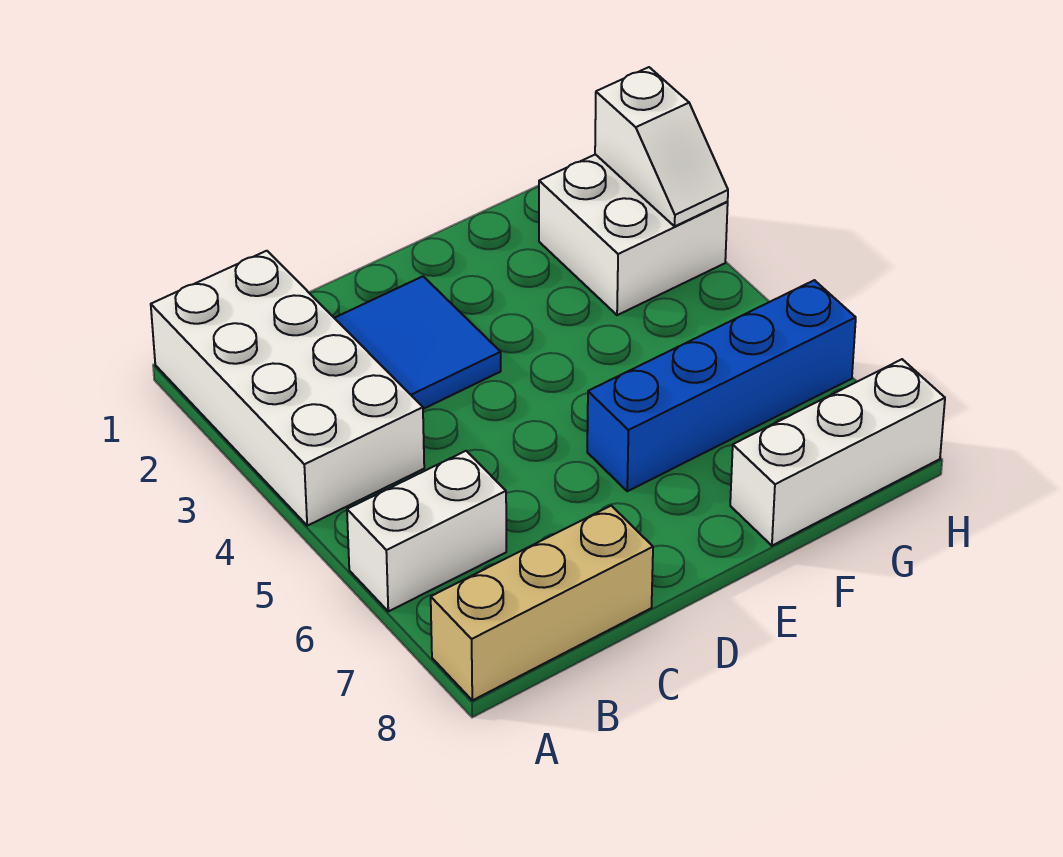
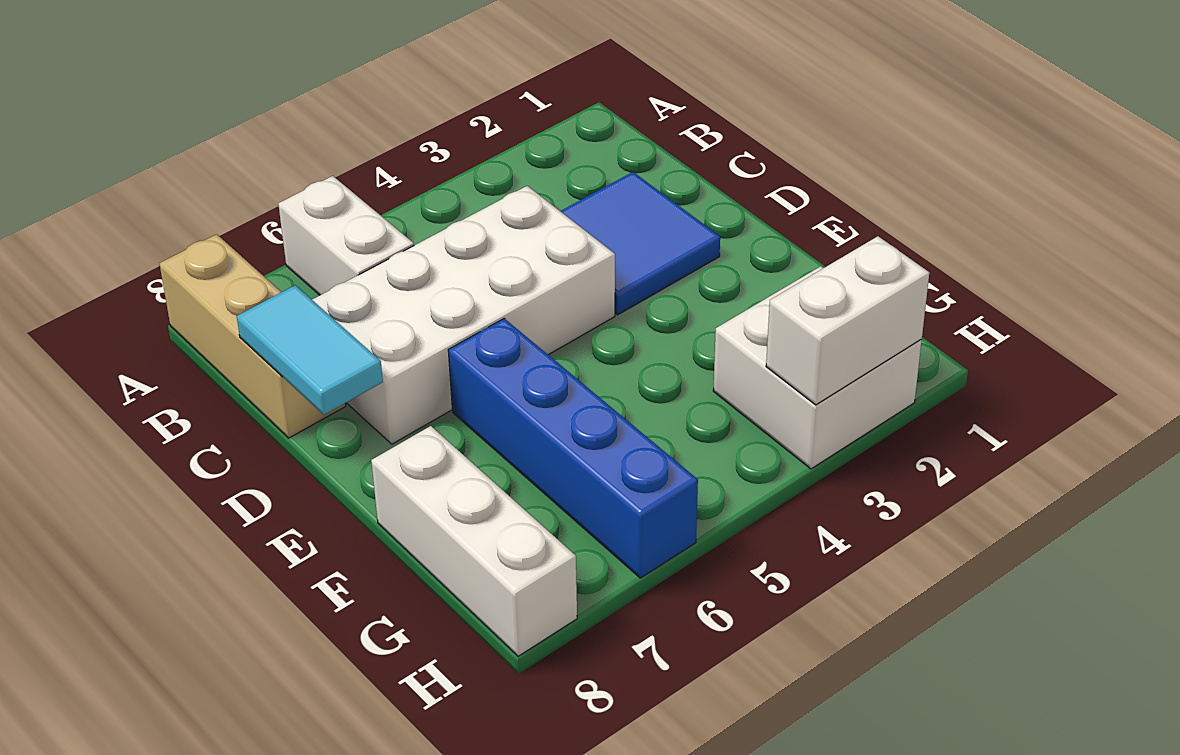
white 2x4 brick [151,251,424,526] -> white 2x4 brick moved to [312,186,615,444]
none -> cyan 1x2 tile [237,285,383,415]
white 1x2 slope [595,67,728,226] -> white 1x2 brick [766,236,929,405]

